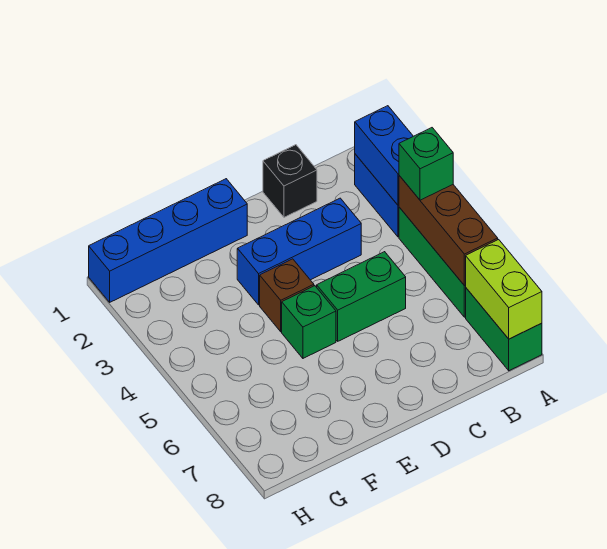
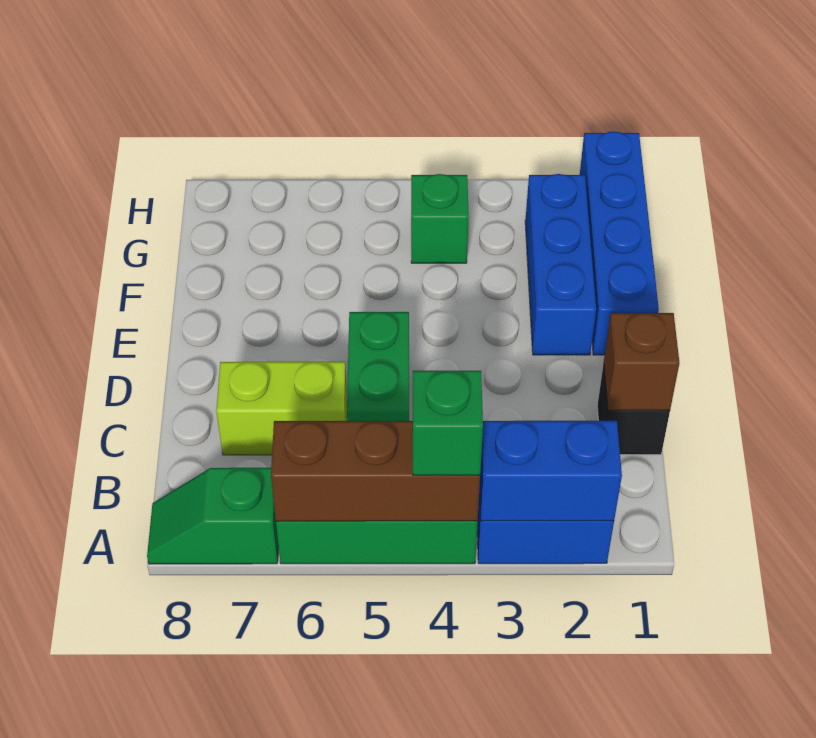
green 1x2 brick [466,288,542,371] -> green 1x2 slope [147,468,278,564]
lime 1x2 brick [466,239,542,339] -> lime 1x2 brick moved to [216,362,347,455]
blue 1x3 brick [237,198,361,305] -> blue 1x3 brick moved to [525,174,596,355]
brown 1x1 brick [260,259,314,332] -> brown 1x1 brick moved to [604,313,679,410]
green 1x1 brick [282,286,336,358] -> green 1x1 brick moved to [411,174,469,263]

